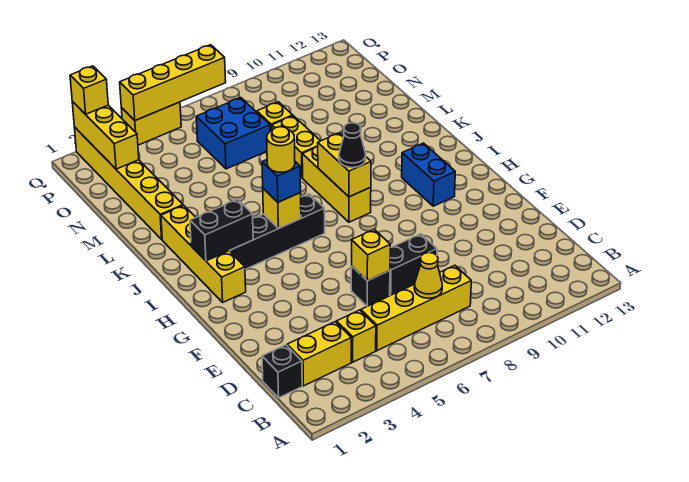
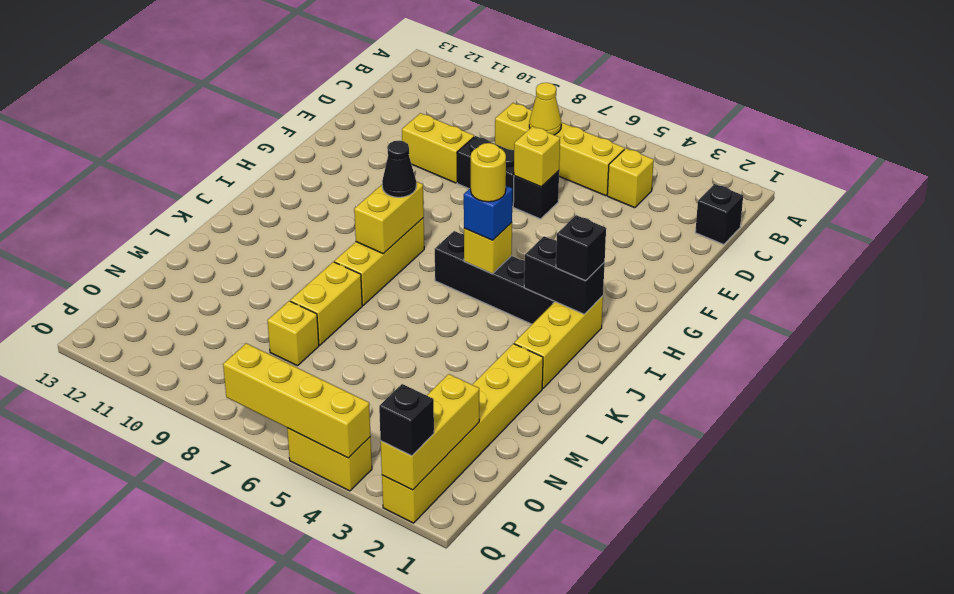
yellow 1x2 brick [287,322,351,386] -> yellow 1x2 brick moved to [402,113,474,183]
yellow 1x4 brick [161,205,246,302] -> yellow 1x3 brick [514,296,603,388]
blue 1x2 brick [402,143,455,206] -> none
none -> black 1x1 brick [556,215,606,281]
blue 2x2 brick [196,98,270,169] -> none
yellow 1x1 brick [70,66,108,114] -> black 1x1 brick [379,384,434,456]

